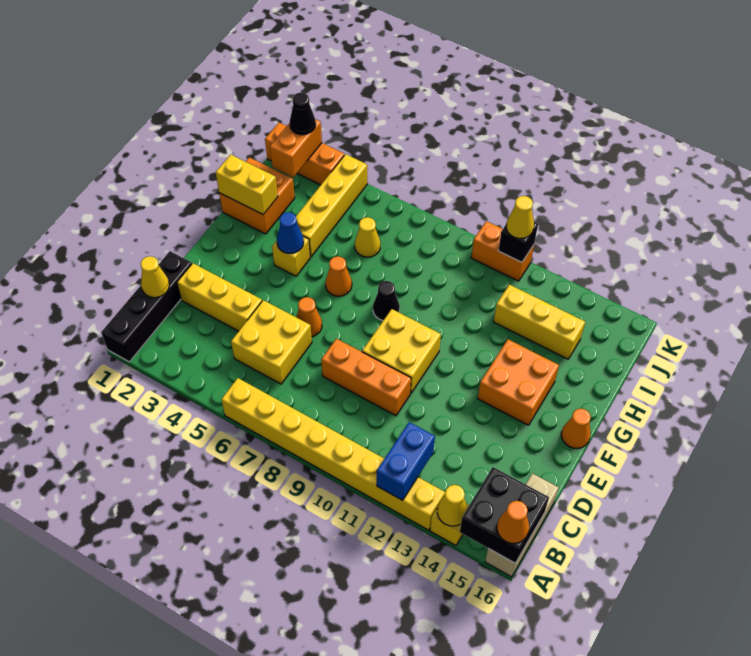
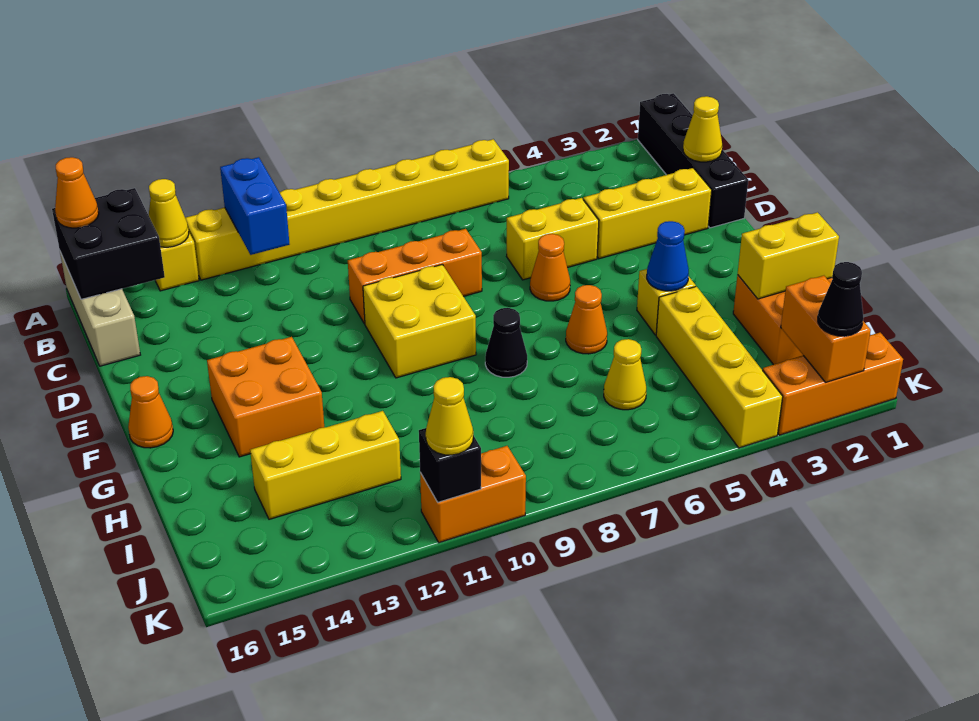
yellow 2x2 brick [231,300,312,384] -> yellow 1x2 brick [507,198,599,280]

